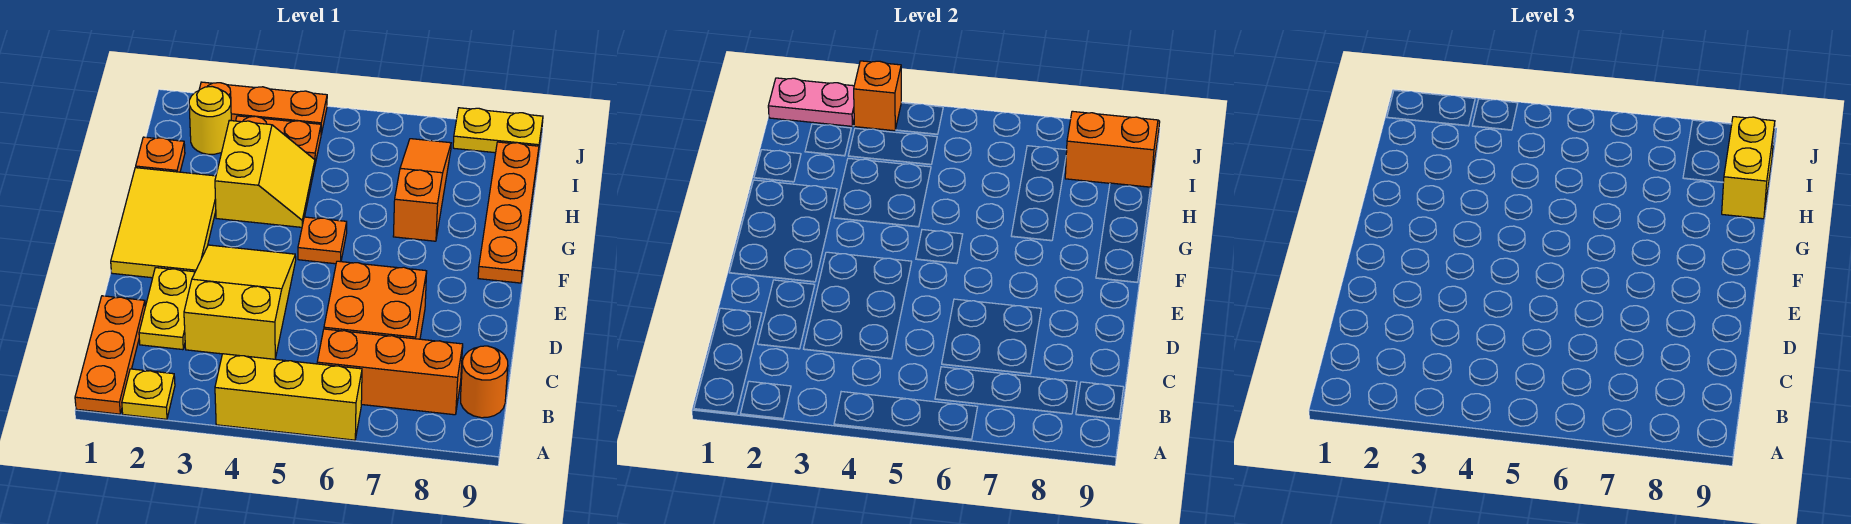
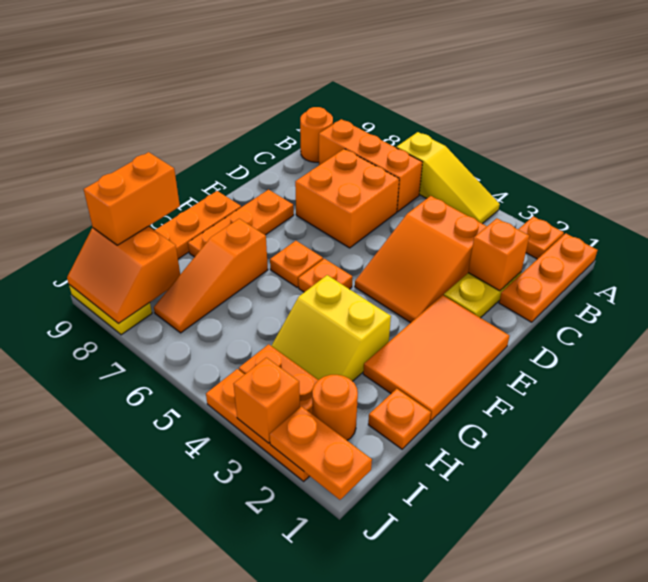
yellow 1x1 plate [122,369,175,419] -> orange 1x1 plate [518,216,564,259]
yellow 1x3 brick [215,354,362,440] -> yellow 1x3 slope [396,132,500,224]
none -> orange 1x1 brick [468,218,529,291]
yellow 2x3 slope [184,245,296,359] -> orange 2x3 slope [355,196,487,323]
yellow 2x3 tile [111,168,216,278] -> orange 2x3 tile [363,295,509,421]
none -> orange 1x3 plate [188,190,294,257]
none -> orange 1x1 plate [270,241,323,287]
yellow 2x2 slope [215,120,315,227] -> yellow 2x2 slope turned to [272,275,391,381]
yellow 1x2 brick [1722,117,1775,219] -> orange 1x2 brick [84,152,180,245]
yellow 1x1 round brick [189,87,231,154] -> orange 1x1 round brick [312,375,358,440]
pink 1x2 plate [768,78,854,126] -> orange 1x2 plate [270,407,372,500]

